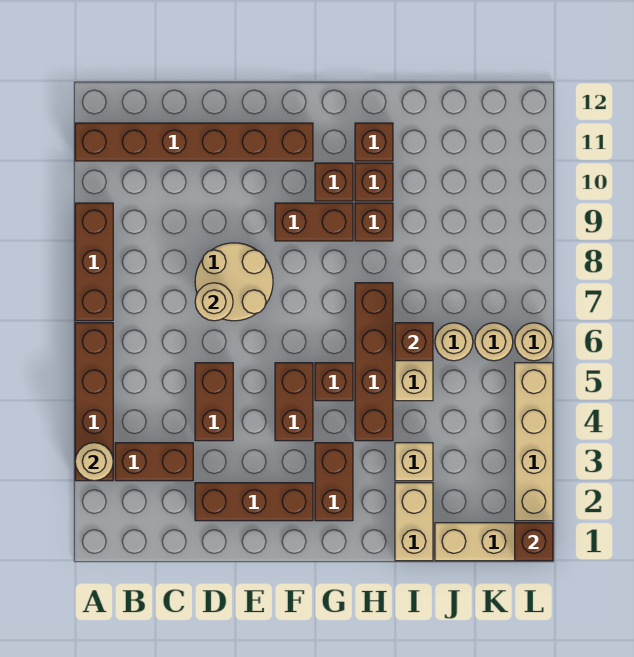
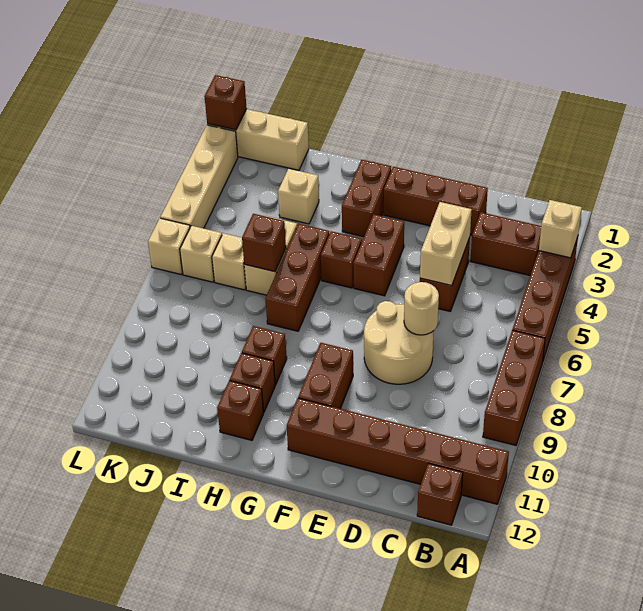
tan 1x1 round brick [75,443,113,481] -> tan 1x1 brick [539,200,582,258]
brown 1x2 brick [275,203,353,241] -> brown 1x2 brick turned to [298,343,353,409]
brown 1x1 brick [315,163,353,201] -> brown 1x1 brick moved to [417,463,463,525]
brown 1x4 brick [355,283,393,441] -> brown 1x3 brick [266,224,329,331]
tan 1x2 brick [395,483,433,561] -> tan 1x2 brick moved to [420,202,472,286]
tan 1x1 round brick [435,323,473,361] -> tan 1x1 brick [212,233,246,290]
tan 1x1 round brick [475,323,513,361] -> tan 1x1 brick [180,226,222,282]
tan 1x1 round brick [515,323,553,361] -> tan 1x1 brick [148,218,190,274]

